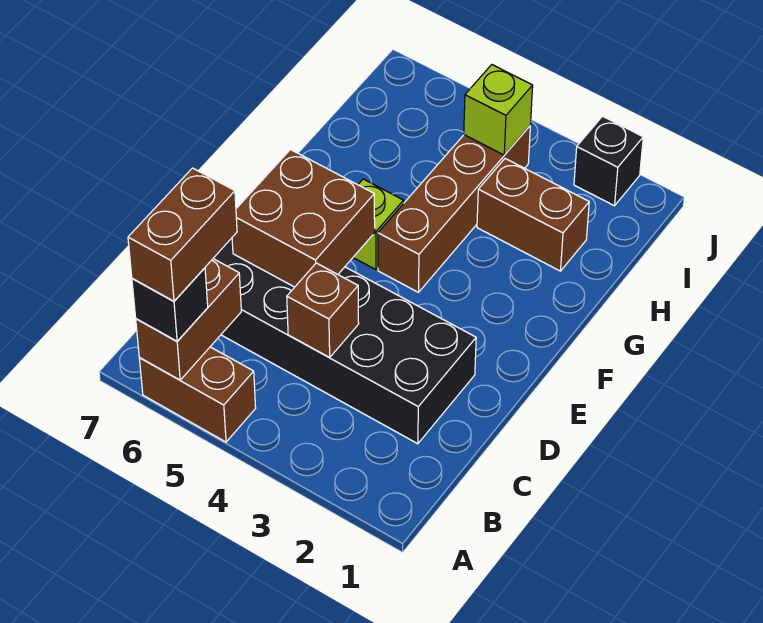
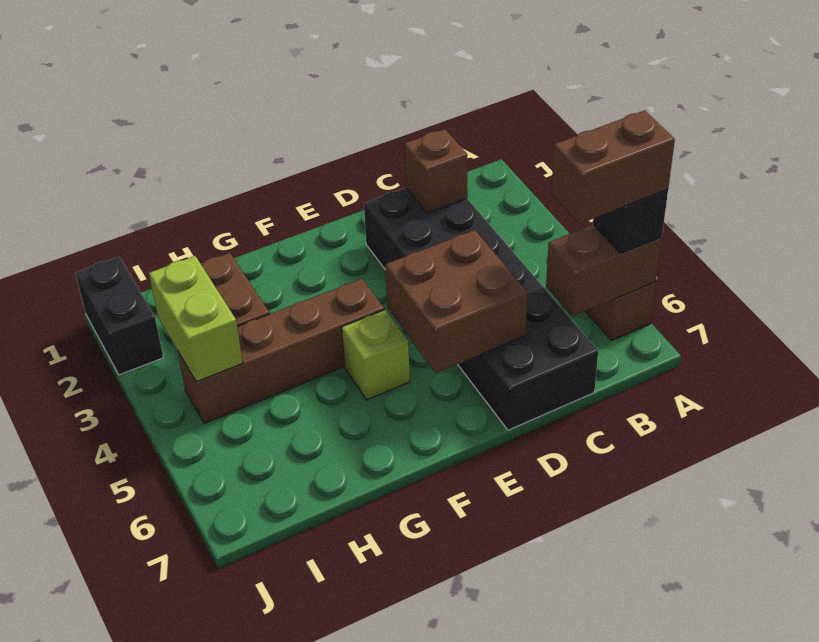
brown 1x1 brick [287,263,359,358] -> brown 1x1 brick moved to [404,129,467,213]
lime 1x1 brick [464,65,533,155] -> lime 1x2 brick [149,256,243,382]
black 1x1 brick [574,116,643,206] -> black 1x2 brick [75,257,163,375]

